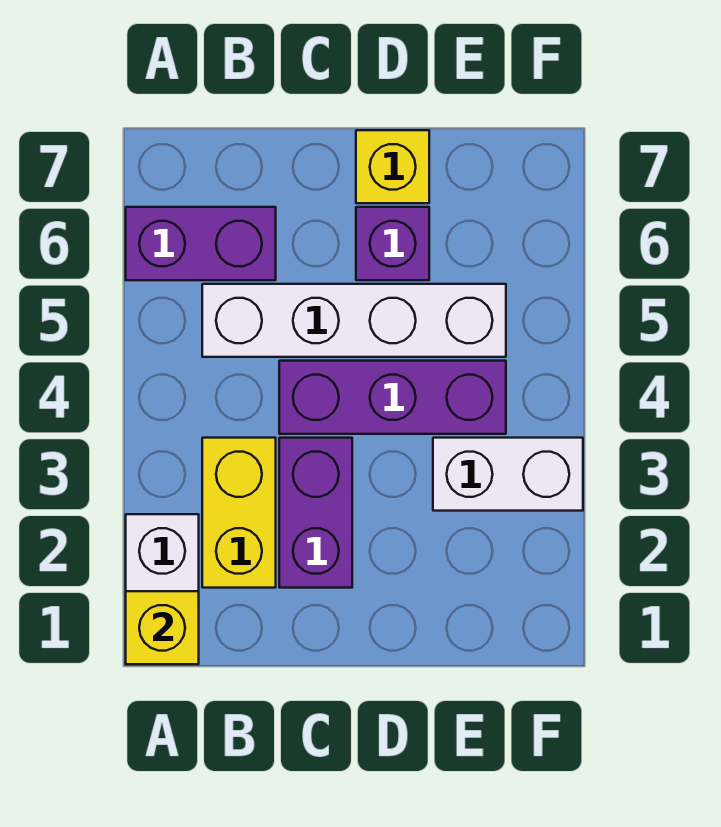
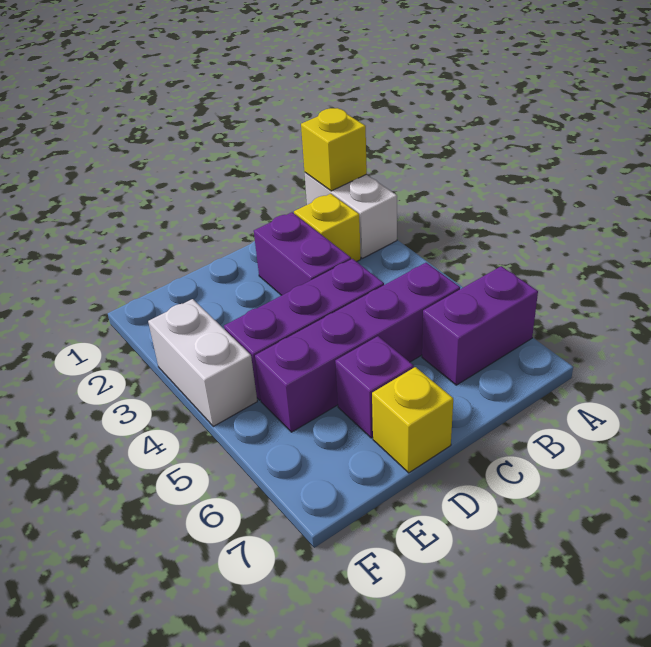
yellow 1x2 brick [202,438,276,588] -> yellow 1x1 brick [294,194,361,262]
white 1x4 brick [202,284,506,357] -> purple 1x4 brick [255,263,460,432]
white 1x2 brick [433,438,583,511] -> white 1x2 brick turned to [148,299,257,426]

